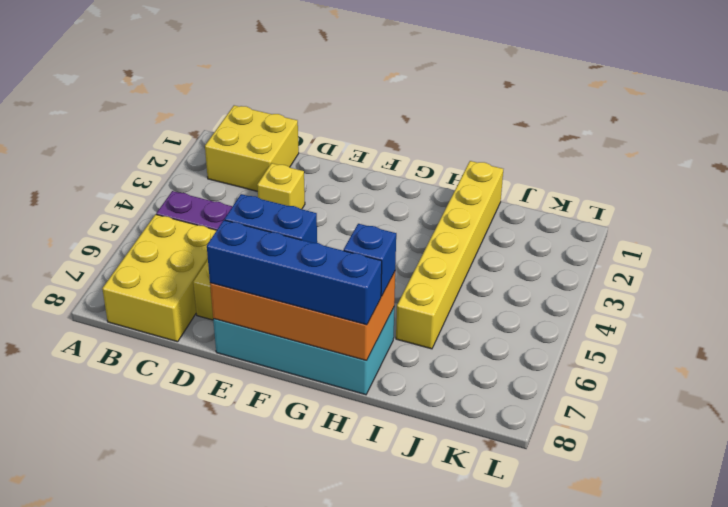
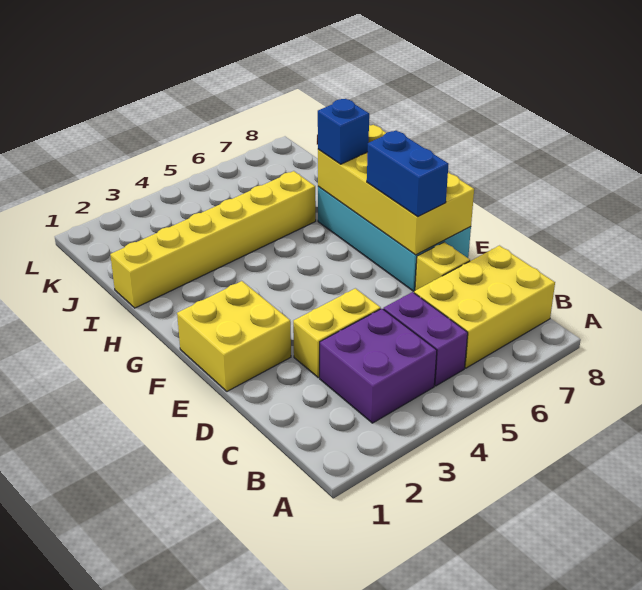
yellow 2x2 brick [205,105,299,191] -> yellow 2x2 brick moved to [177,281,291,391]
none -> purple 2x2 brick [320,309,437,423]
yellow 1x1 brick [257,163,305,209] -> yellow 1x2 brick [293,288,381,378]
orange 2x4 brick [210,272,395,361] -> yellow 2x4 brick [318,125,474,255]
blue 1x4 brick [207,220,382,325] -> none

